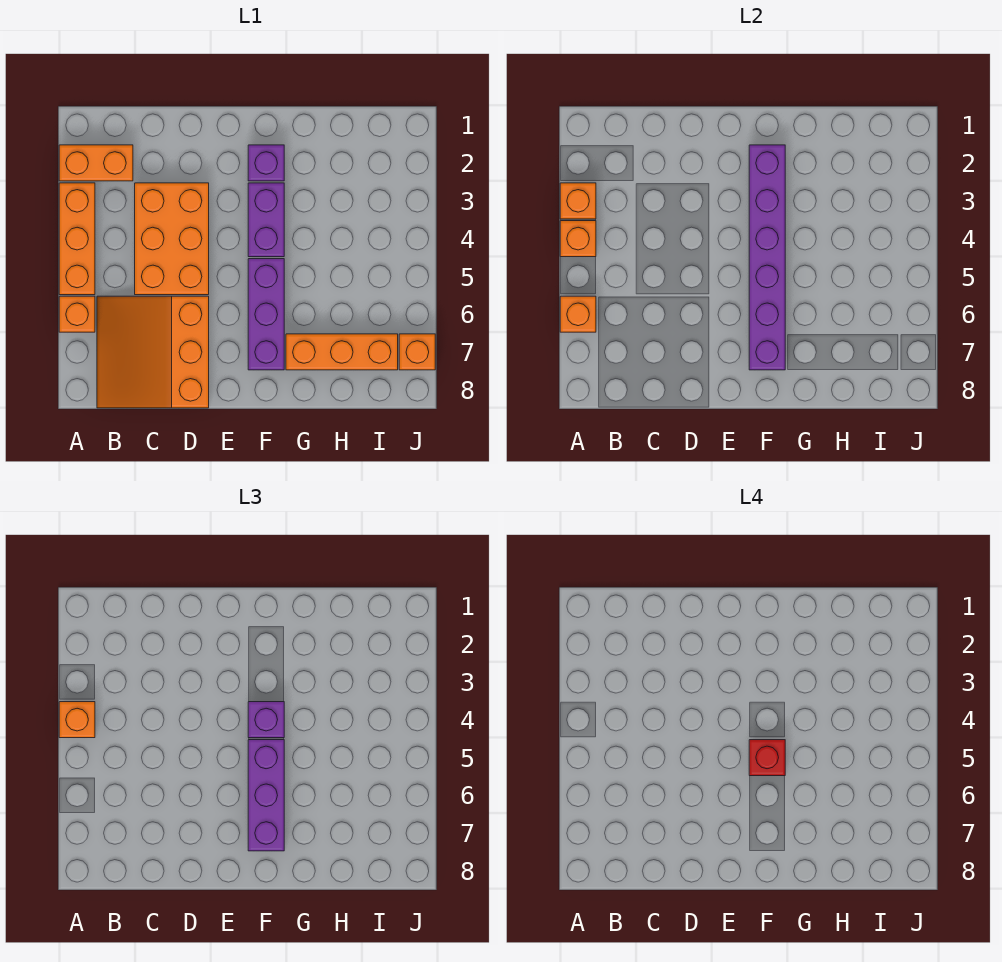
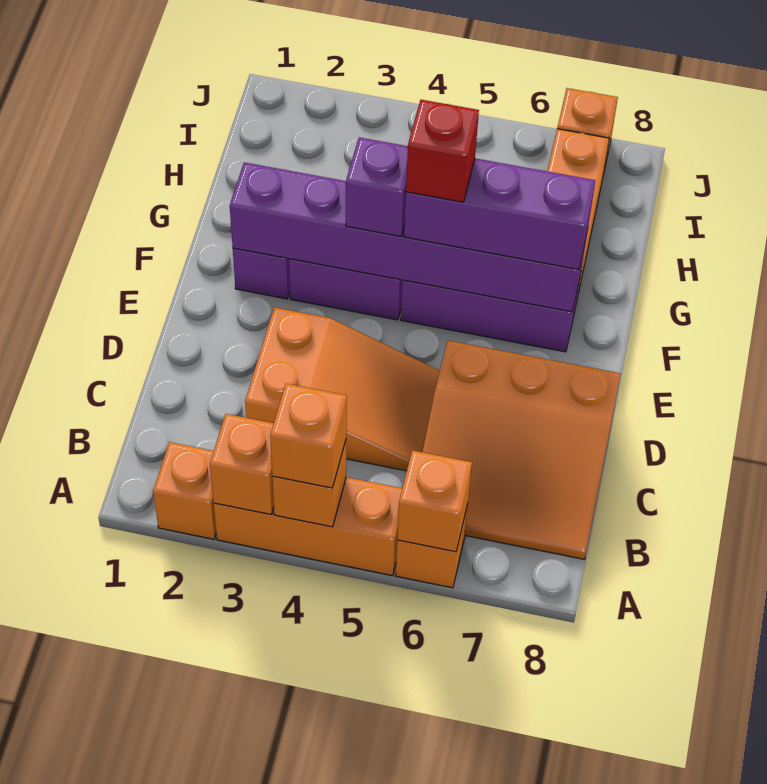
orange 1x2 brick [59,145,133,181] -> orange 1x1 brick [153,442,216,539]
orange 2x3 brick [135,183,209,295] -> orange 2x3 slope [245,307,440,471]

